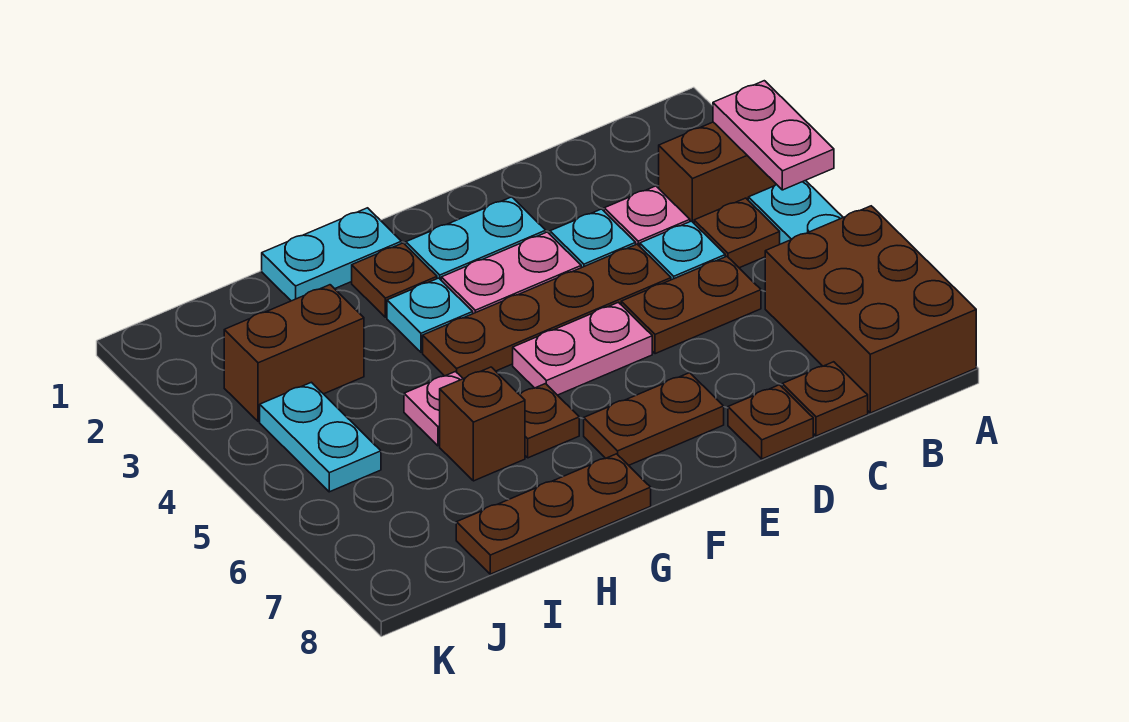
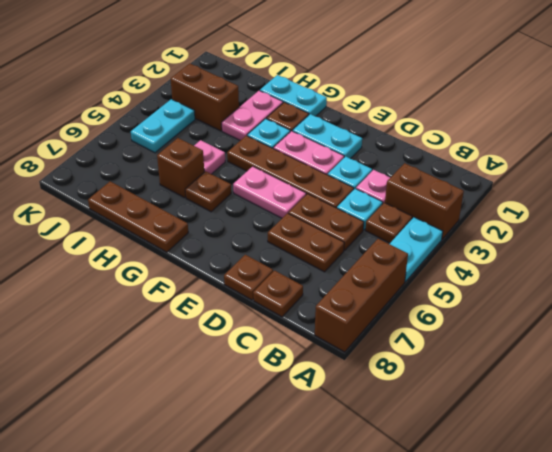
pink 1x2 plate [713,81,834,190] -> pink 1x2 plate moved to [222,91,283,140]
brown 2x3 brick [765,206,976,413] -> brown 1x3 brick [315,239,408,352]
brown 1x2 plate [584,373,724,465] -> brown 1x2 plate moved to [268,213,344,272]

